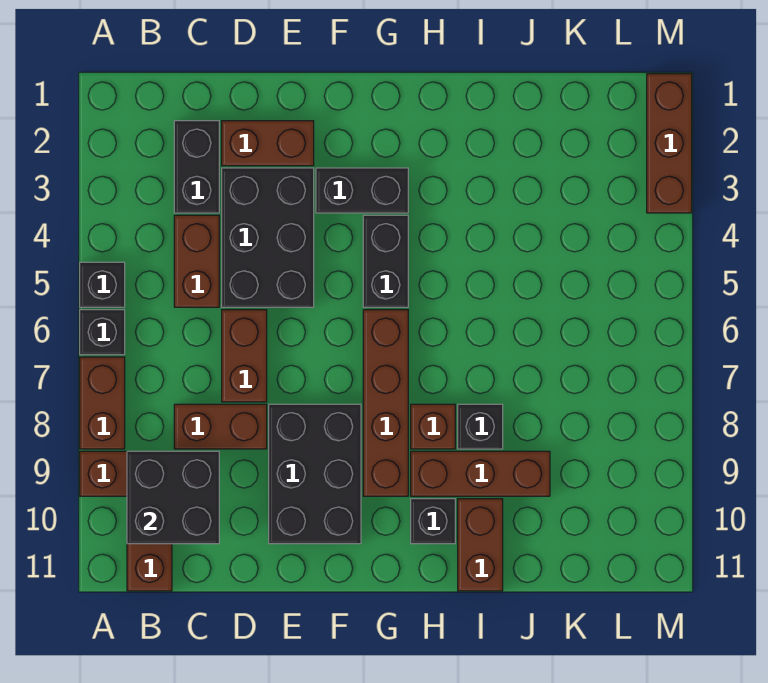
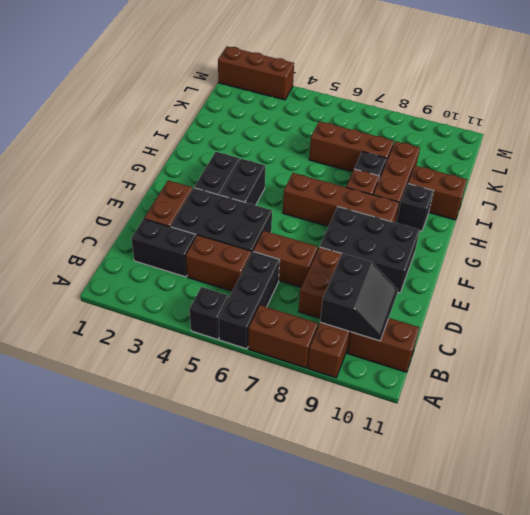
black 1x1 brick [80,310,125,355] -> black 1x3 brick [219,252,280,349]
black 2x2 brick [127,451,219,544] -> black 2x2 slope [320,253,398,341]
black 1x2 brick [363,215,408,307] -> black 1x2 brick turned to [221,159,265,205]
none -> brown 1x3 brick [309,121,394,172]

